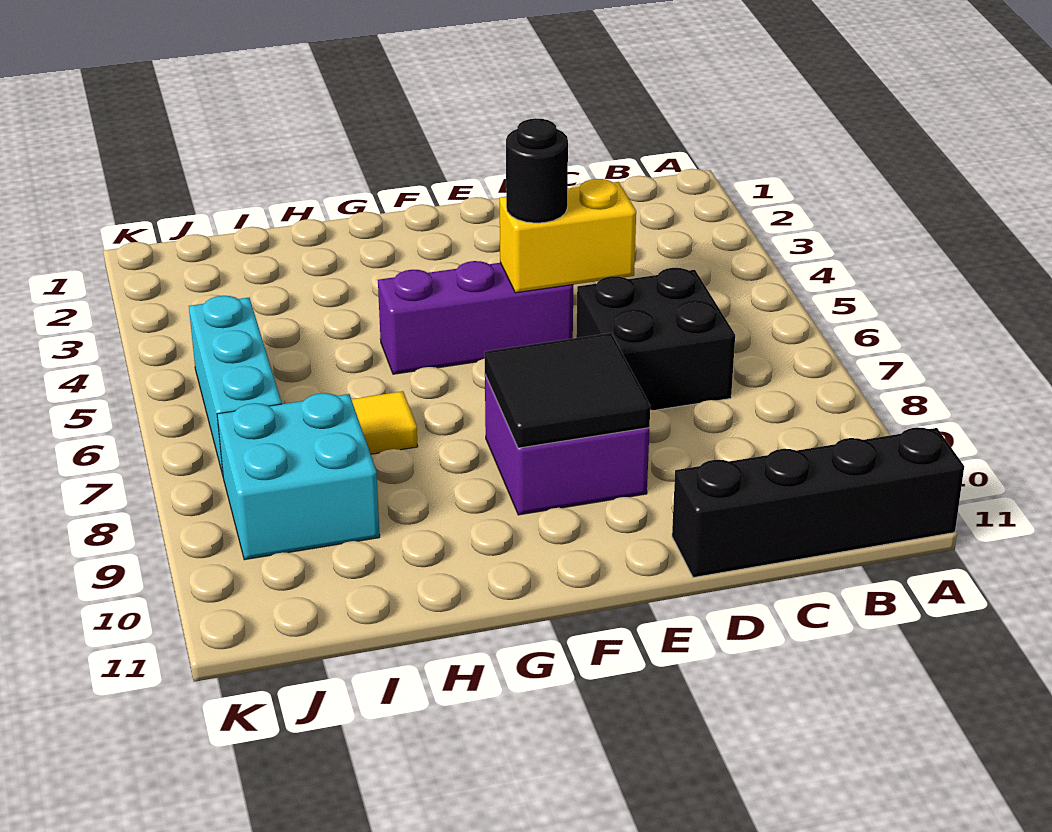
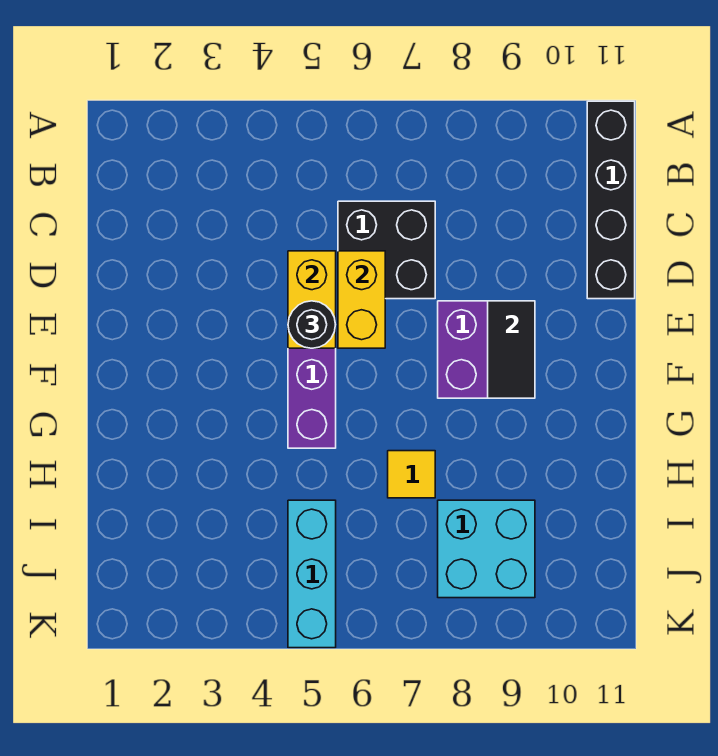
none -> yellow 1x2 brick [338,251,385,348]
black 2x2 tile [485,333,650,448] -> black 1x2 tile [488,301,535,398]
cyan 1x3 brick [189,296,282,475] -> cyan 1x3 brick turned to [288,500,336,648]

